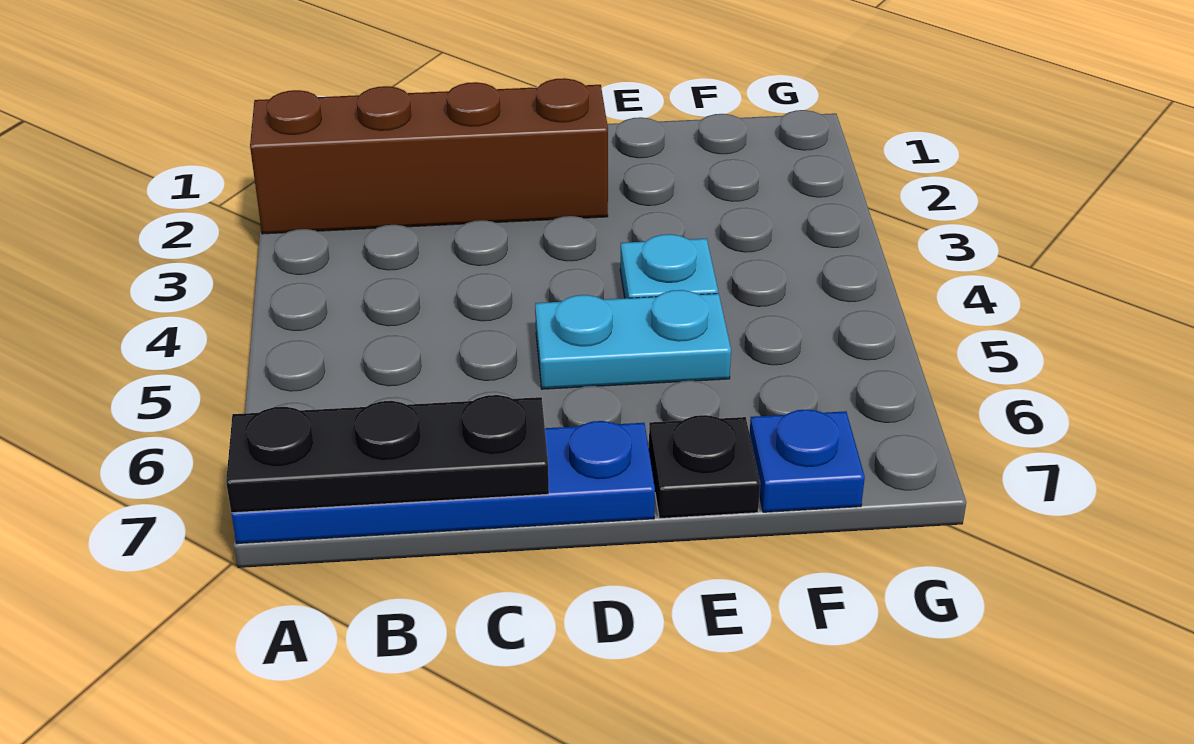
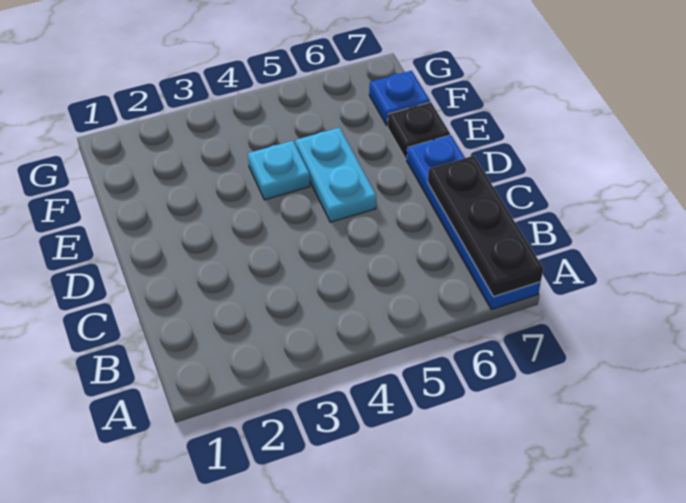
brown 1x4 brick [250,78,608,234] -> none

